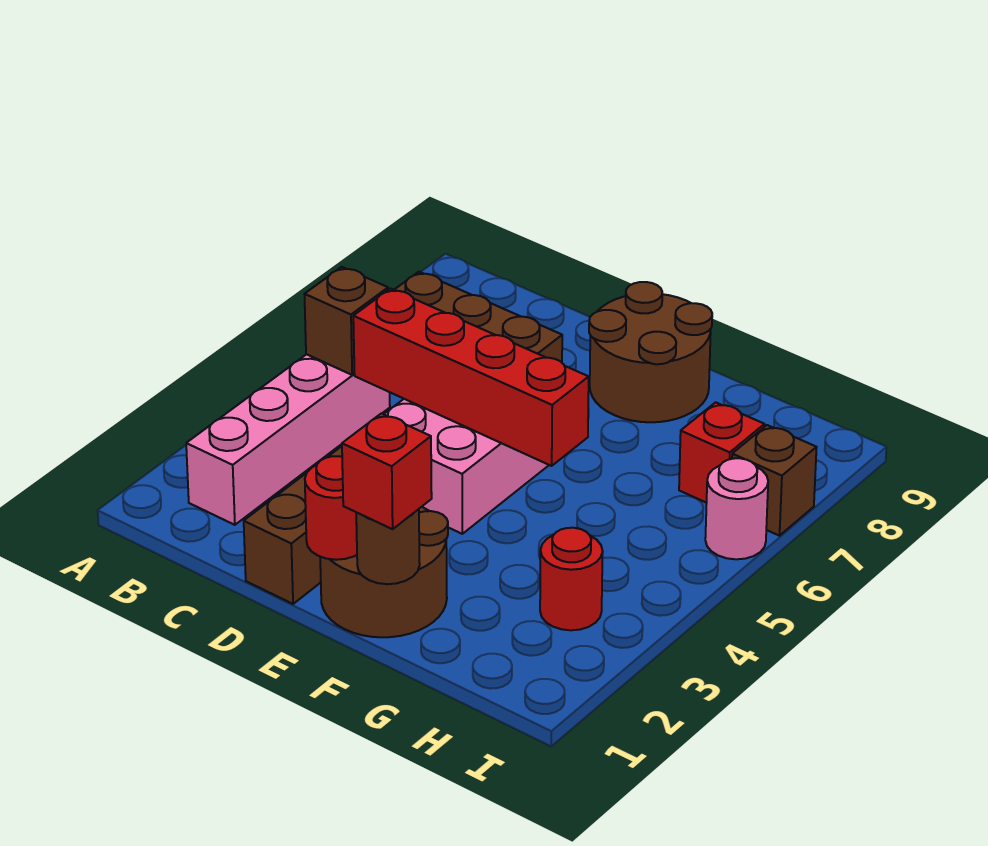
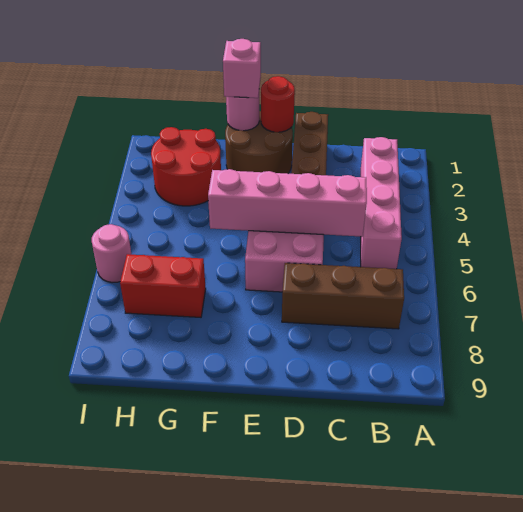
brown 1x1 brick [305,267,388,375] -> none
red 1x4 brick [353,289,589,466] -> pink 1x4 brick [208,169,367,237]
brown 2x2 round brick [589,282,712,422] -> none
brown 1x1 round brick [356,509,420,584] -> pink 1x1 round brick [226,95,259,131]
red 1x1 brick [342,413,432,529] -> pink 1x1 brick [223,39,261,98]
red 1x1 round brick [540,528,603,630] -> red 2x2 round brick [151,127,221,206]
red 1x1 brick [679,402,765,503] -> red 1x2 brick [120,254,206,317]
brown 1x1 brick [732,425,817,536] -> none

